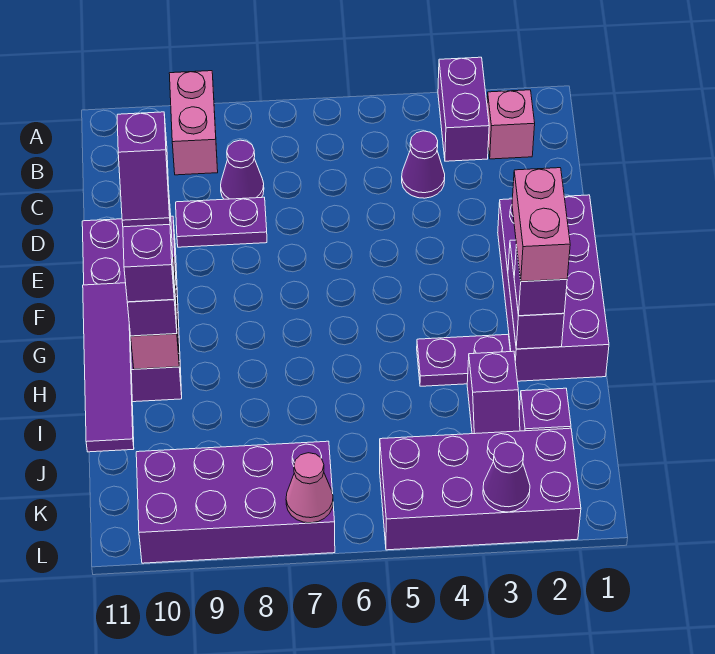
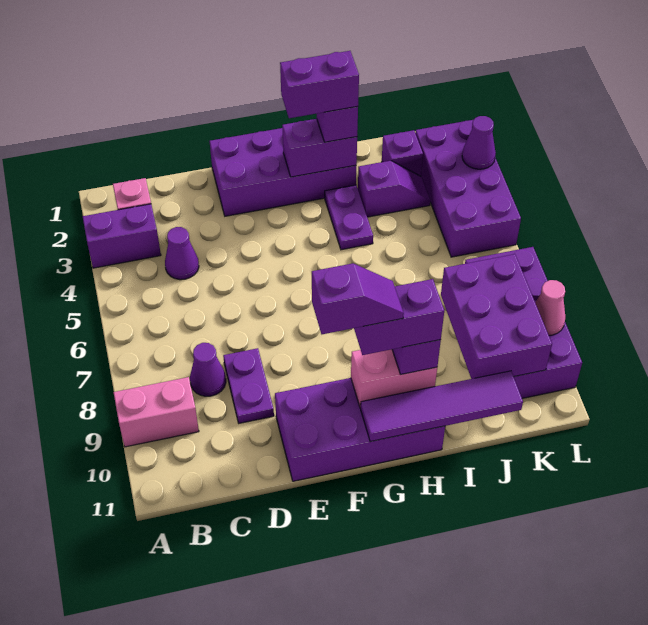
pink 1x2 brick [512,168,570,281] -> purple 1x2 brick [280,51,359,118]
none -> purple 2x3 brick [441,254,552,379]
pink 1x1 cone [286,453,333,523] -> pink 1x1 cone moved to [535,280,566,335]

